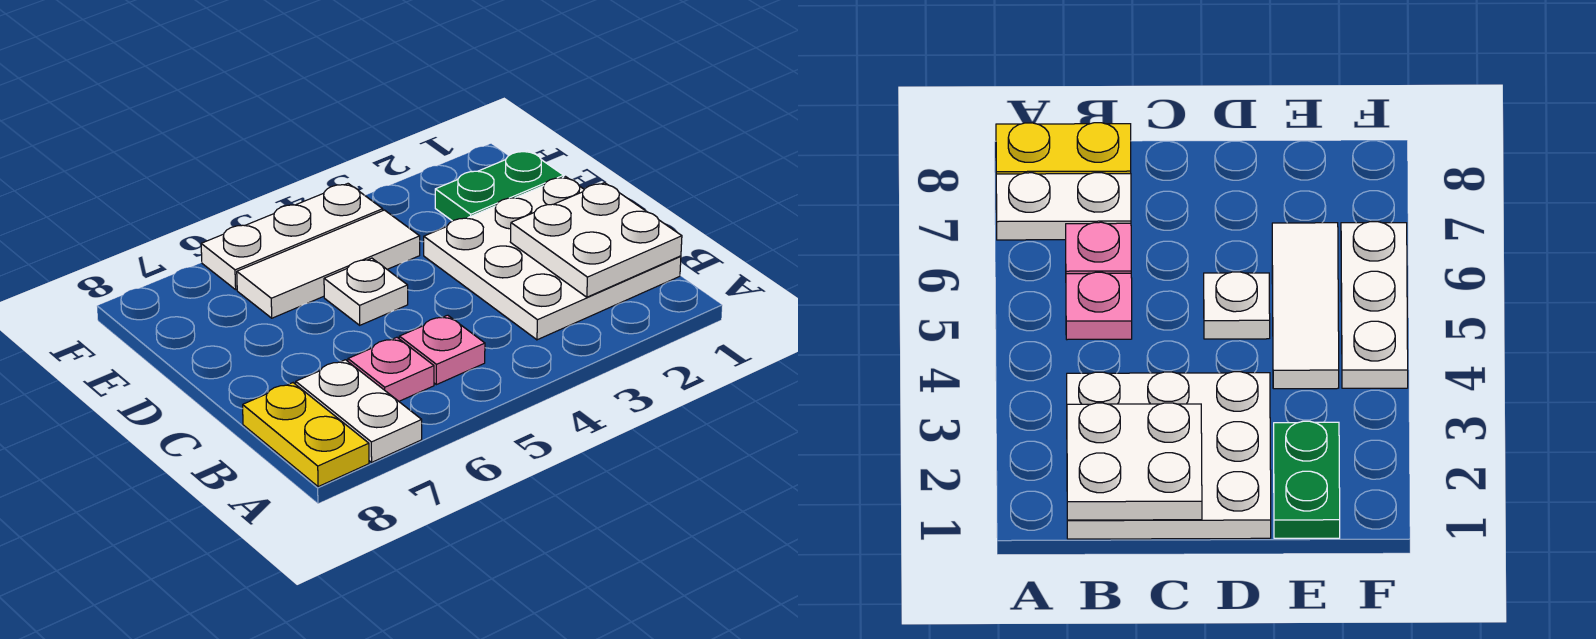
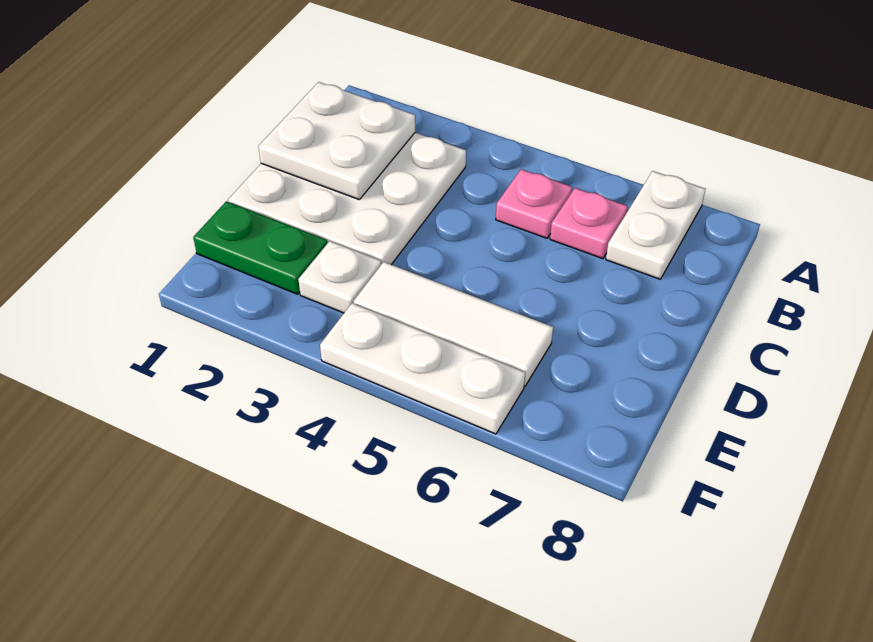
yellow 1x2 plate [243,383,369,487] -> none
white 1x1 plate [324,258,408,325] -> white 1x1 plate moved to [298,241,381,313]

